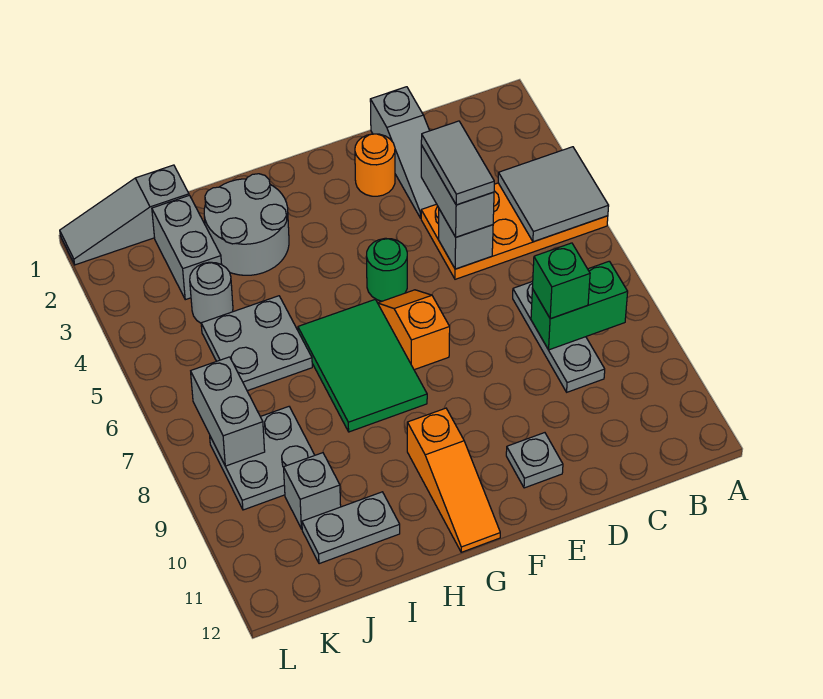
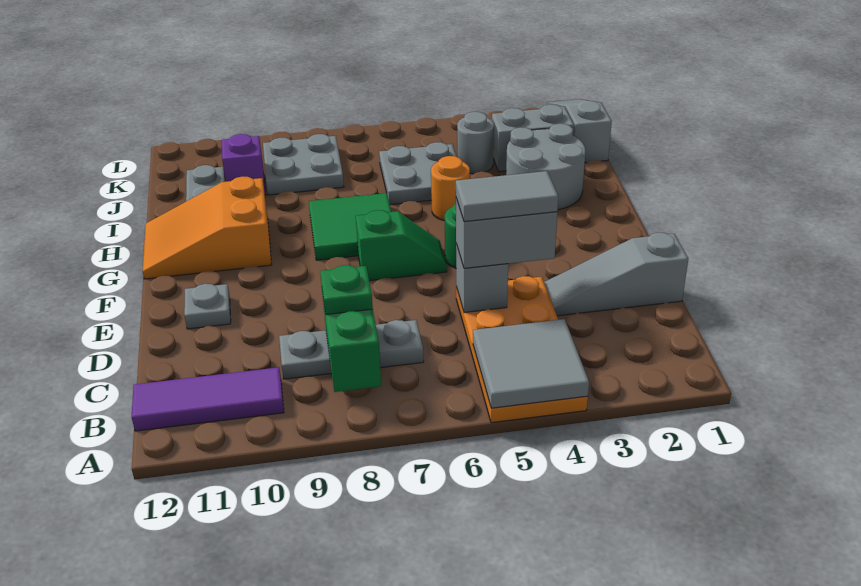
none -> purple 1x3 tile [132,367,284,431]
green 1x1 brick [532,243,590,319] -> green 1x1 plate [320,265,373,314]
orange 1x1 round brick [355,134,395,196] -> orange 1x1 round brick moved to [431,156,470,221]
orange 1x2 slope [378,290,450,370] -> green 1x2 slope [356,210,447,281]
green 2x3 tile [298,300,427,432] -> green 2x2 tile [309,193,391,260]
orange 1x3 slope [407,408,500,552] -> orange 2x3 slope [143,177,272,279]
grey 1x1 brick [284,453,341,529] -> purple 1x1 brick [222,134,266,195]
grey 1x2 brick [191,357,265,466] -> none

